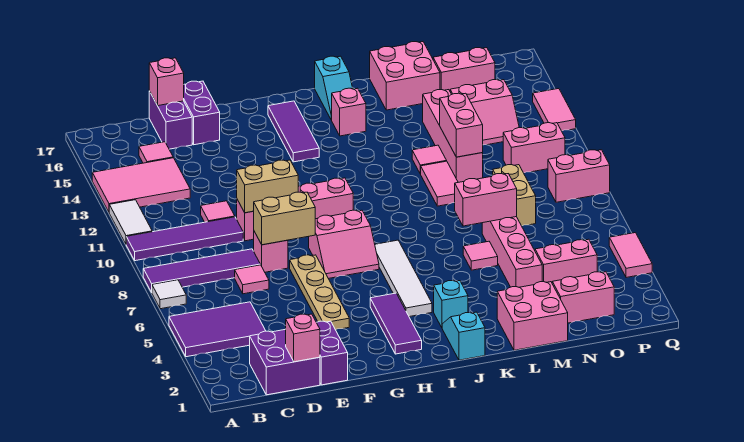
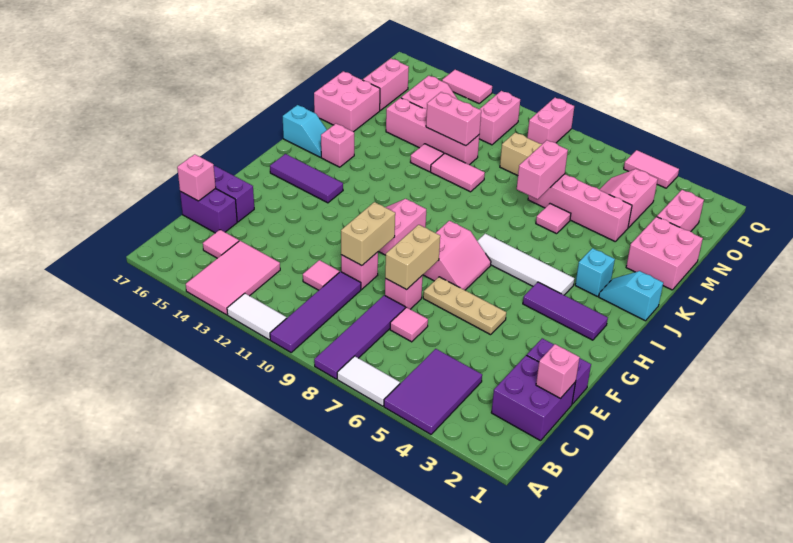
white 1x1 tile [152,280,186,309] -> white 1x2 tile [337,356,400,406]
tan 1x4 plate [290,255,349,330] -> tan 1x3 plate [423,277,506,335]

